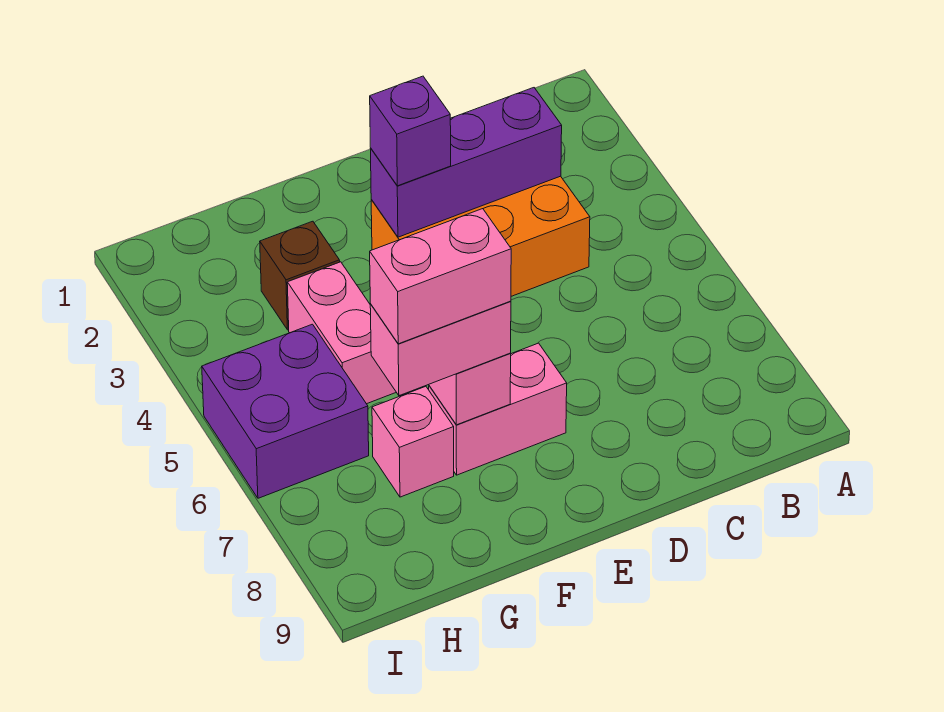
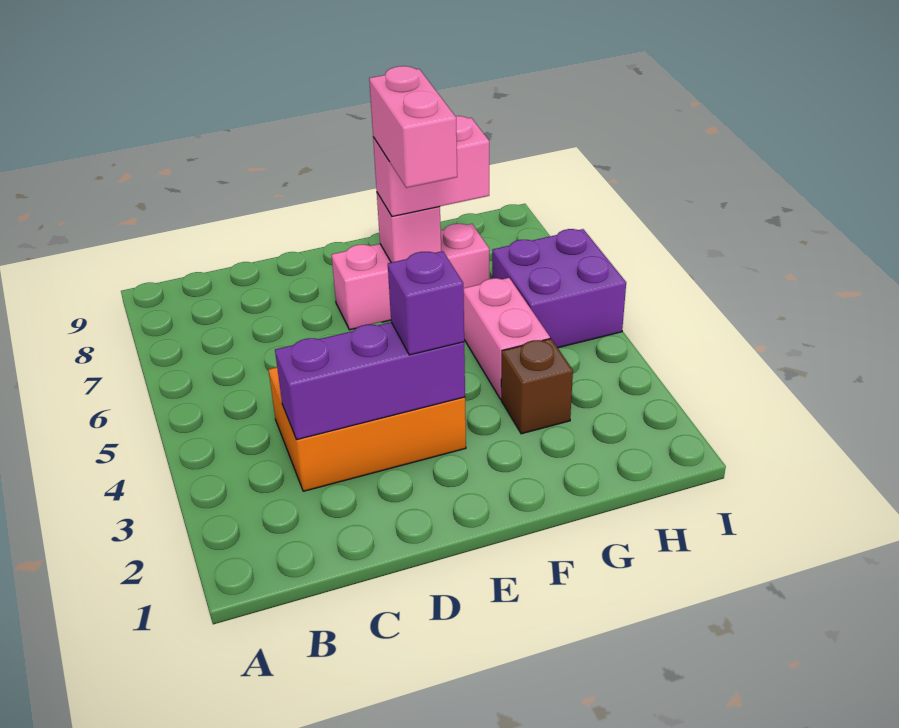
pink 1x2 brick [370,209,511,344] -> pink 1x2 brick turned to [369,66,457,188]

